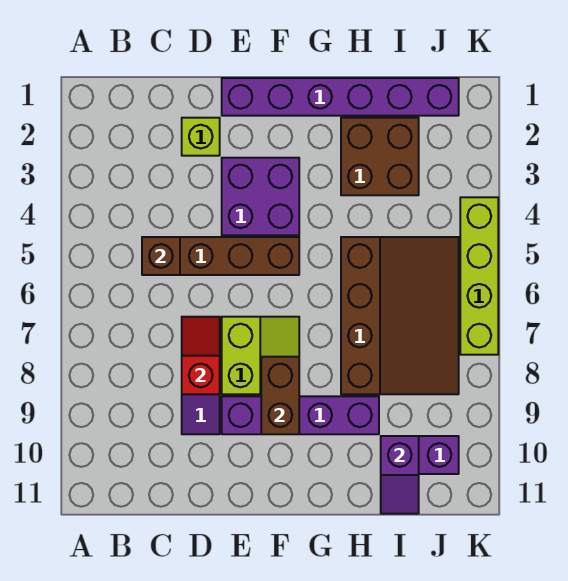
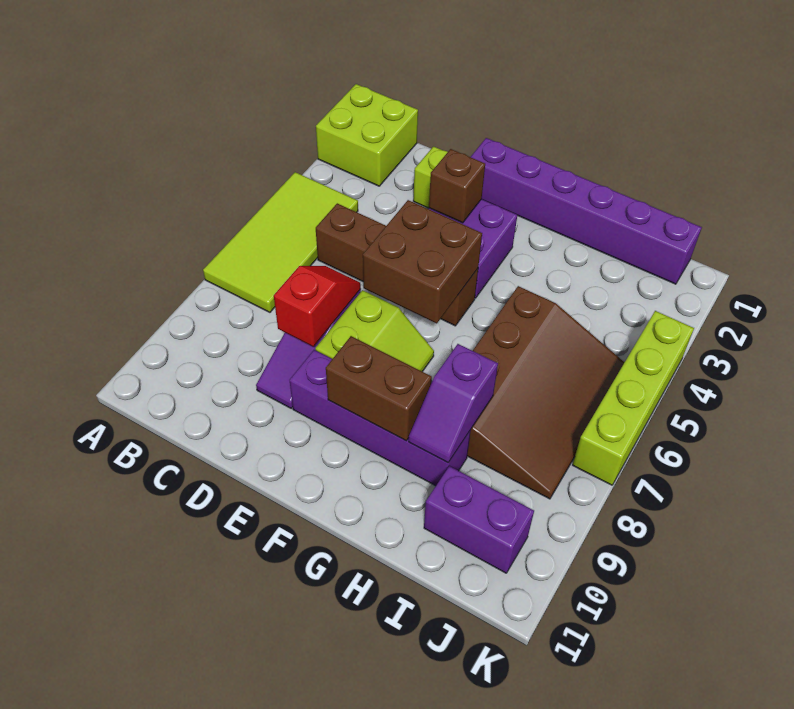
none -> lime 2x2 brick [316,84,418,186]
none -> lime 2x4 tile [203,172,358,312]
brown 1x1 brick [142,237,180,275] -> brown 1x1 brick moved to [429,149,485,223]
brown 1x2 brick [261,357,299,434] -> brown 1x2 brick turned to [326,336,432,441]
brown 2x2 brick [341,118,419,195] -> brown 2x2 brick moved to [363,200,482,323]
purple 1x2 slope [381,436,419,514] -> purple 1x2 slope moved to [409,344,498,463]

